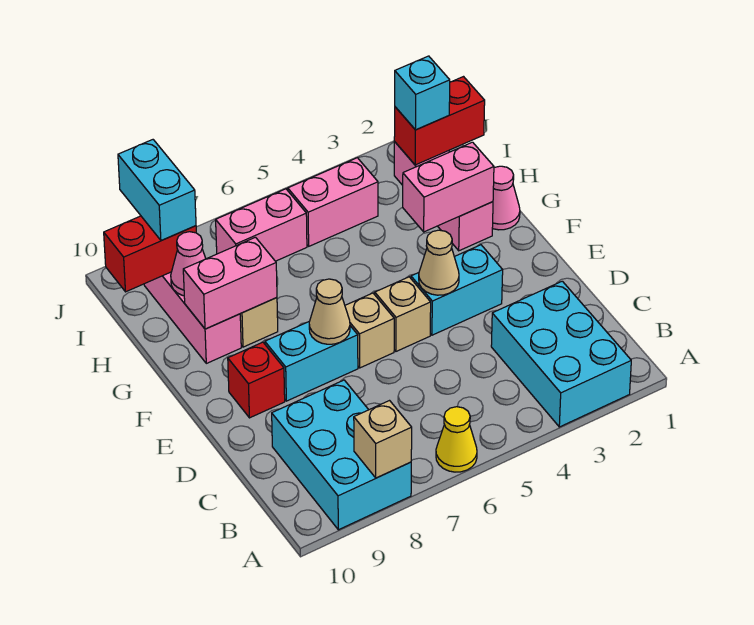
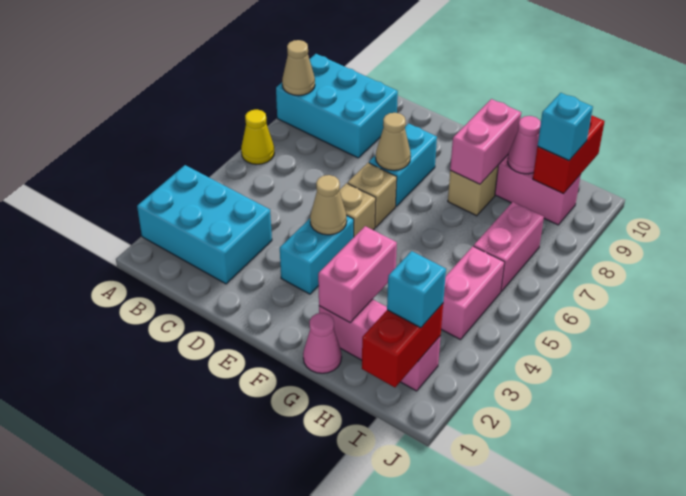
tan 1x1 brick [354,401,412,478] -> tan 1x1 cone [282,40,315,95]
red 1x1 brick [228,342,285,418] -> none
cyan 1x2 brick [118,140,196,241] -> cyan 1x1 brick [538,93,593,161]

